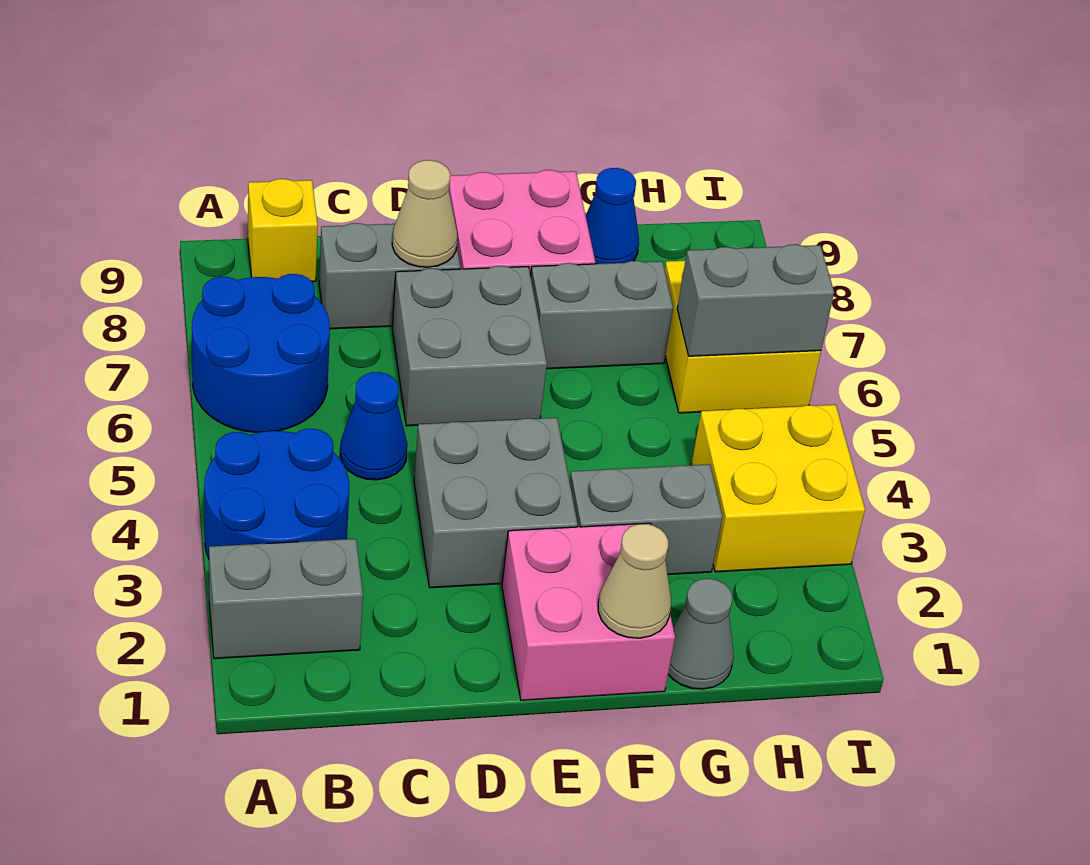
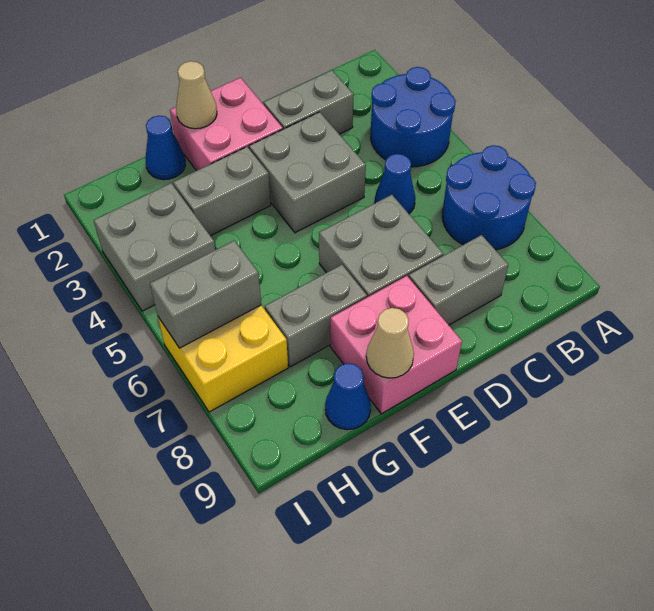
grey 1x2 brick [209,539,363,659] -> grey 1x2 brick moved to [264,70,354,134]
yellow 1x1 brick [248,179,318,282] -> none
tan 1x1 cone [392,160,457,267] -> tan 1x1 cone moved to [366,308,414,378]
grey 1x1 cone [668,579,734,689] -> blue 1x1 cone [146,116,185,180]
yellow 2x2 brick [691,405,865,572] -> grey 2x2 brick [94,183,215,311]

